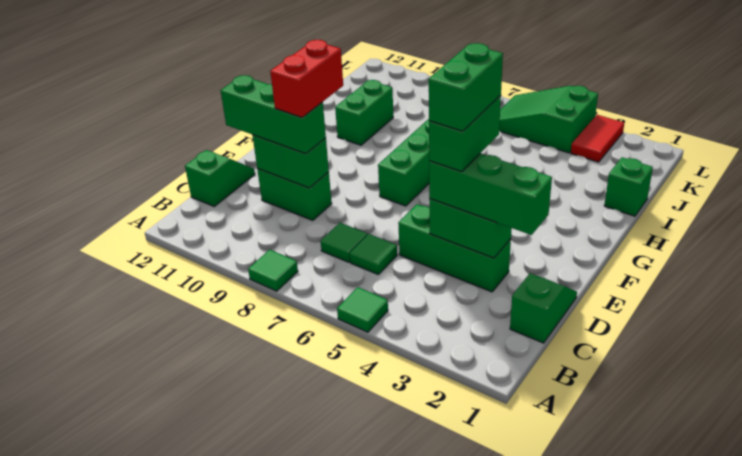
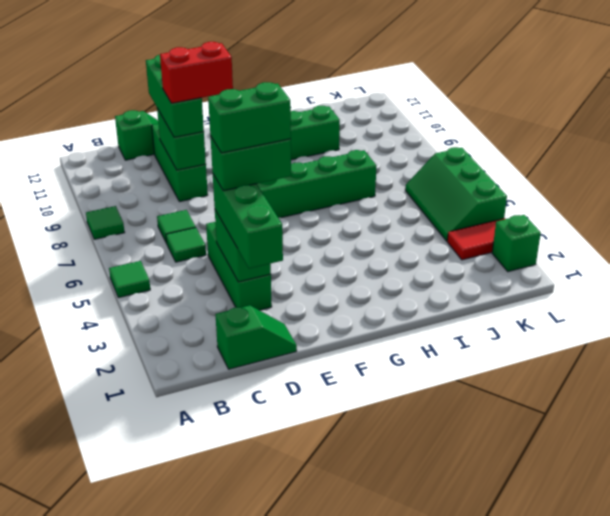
green 1x2 brick [257,169,332,220] -> green 1x3 brick [152,124,208,202]
green 1x1 brick [604,157,653,216] -> green 1x1 brick moved to [492,215,541,272]
green 2x3 slope [499,86,598,153] -> green 2x3 slope turned to [405,147,507,241]

